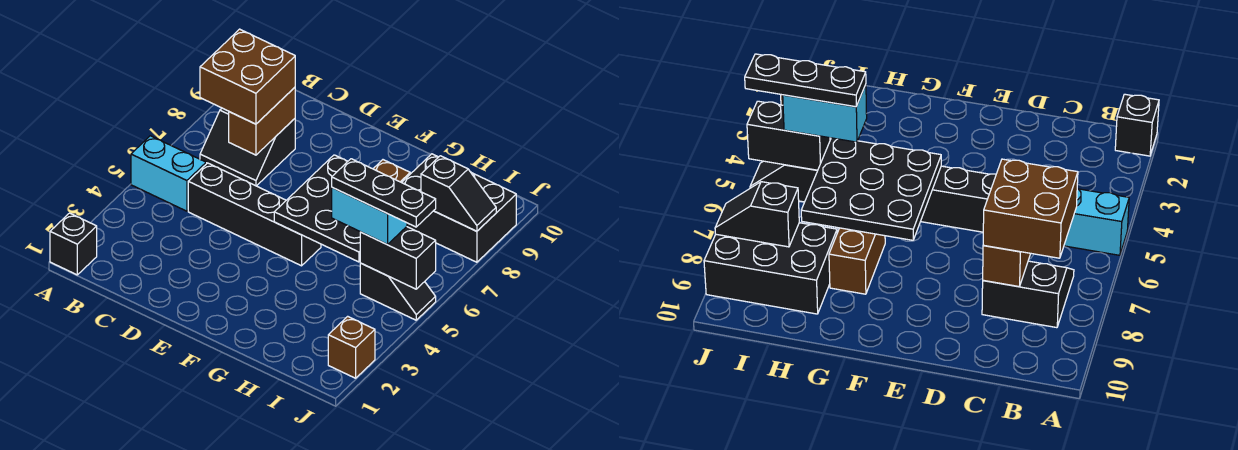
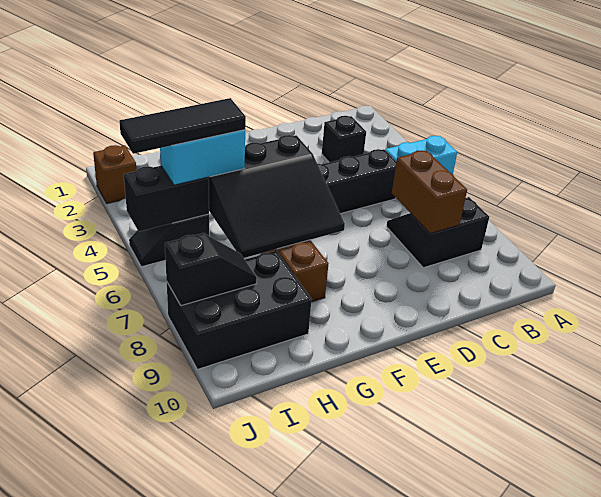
black 1x1 brick [50,213,97,275] -> black 1x1 brick moved to [322,116,366,162]
brown 2x2 brick [200,29,295,124] -> none
black 3x3 plate [274,155,360,262] -> black 3x3 slope [209,135,345,258]
black 1x3 plate [332,159,436,227] -> black 1x3 tile [119,98,246,154]
black 1x2 slope [421,156,496,231] -> black 1x2 slope turned to [165,233,257,306]

